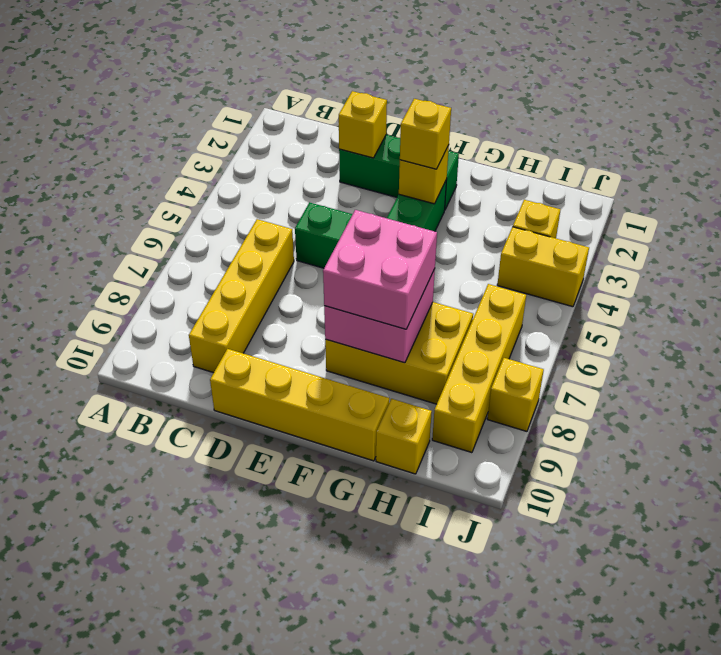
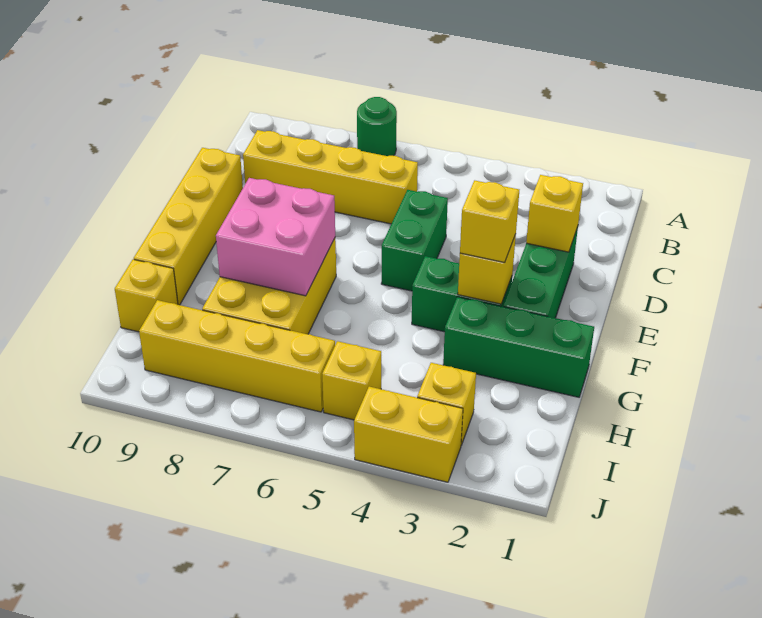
none -> green 1x1 round brick [357,97,397,156]
pink 2x2 brick [323,210,437,329] -> none
none -> green 1x3 brick [443,297,594,397]
yellow 1x2 brick [497,227,589,307] -> yellow 1x2 brick turned to [354,387,463,482]
yellow 1x1 brick [487,358,544,431] -> yellow 1x1 brick moved to [322,341,381,420]

